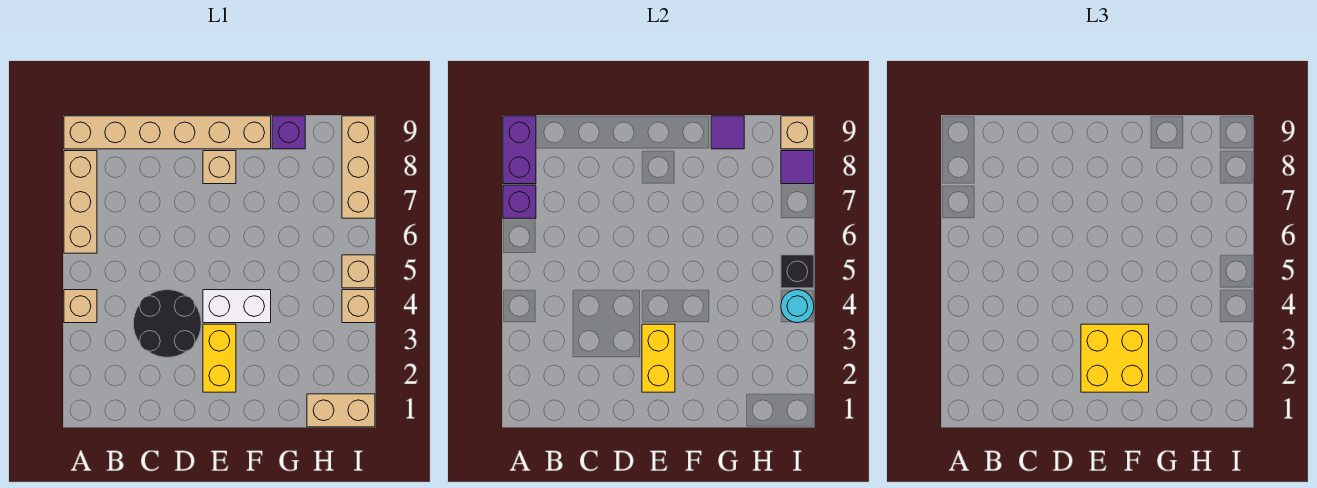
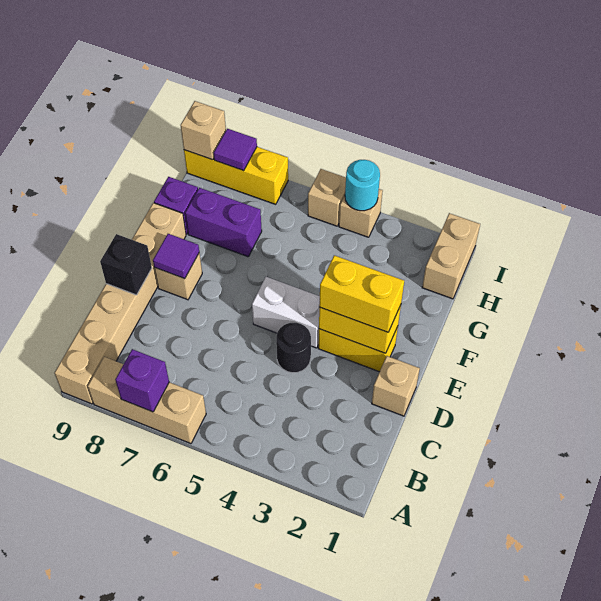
tan 1x1 brick [64,290,97,323] -> tan 1x1 brick moved to [372,356,420,416]
purple 1x2 brick [503,116,536,184] -> purple 1x2 brick moved to [185,188,262,257]
black 2x2 round brick [133,290,201,357] -> black 1x1 round brick [276,322,311,373]
yellow 2x2 brick [1081,324,1149,392] -> yellow 1x2 brick [319,255,404,332]
white 1x2 brick [203,290,271,323] -> white 1x2 brick turned to [252,277,320,348]
purple 1x1 tile [711,116,744,149] -> purple 1x1 tile moved to [153,234,199,279]
black 1x1 brick [781,255,814,288] -> black 1x1 brick moved to [100,234,152,295]
tan 1x3 brick [342,116,375,218] -> yellow 1x3 brick [184,147,288,204]

